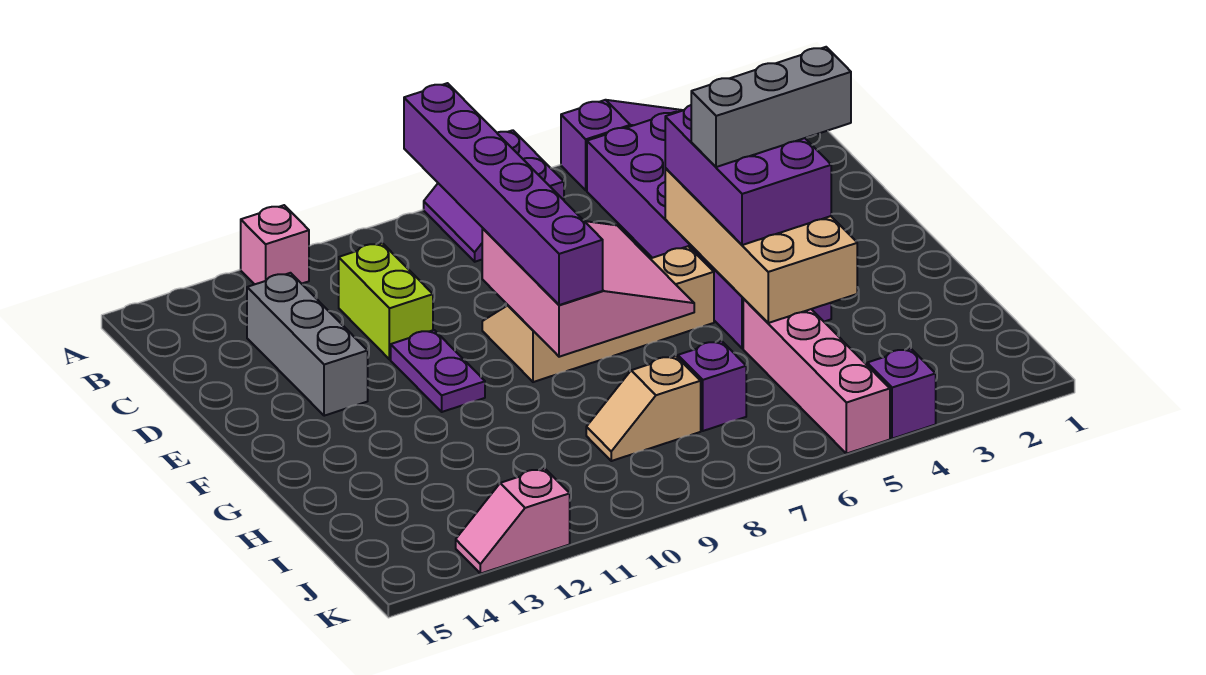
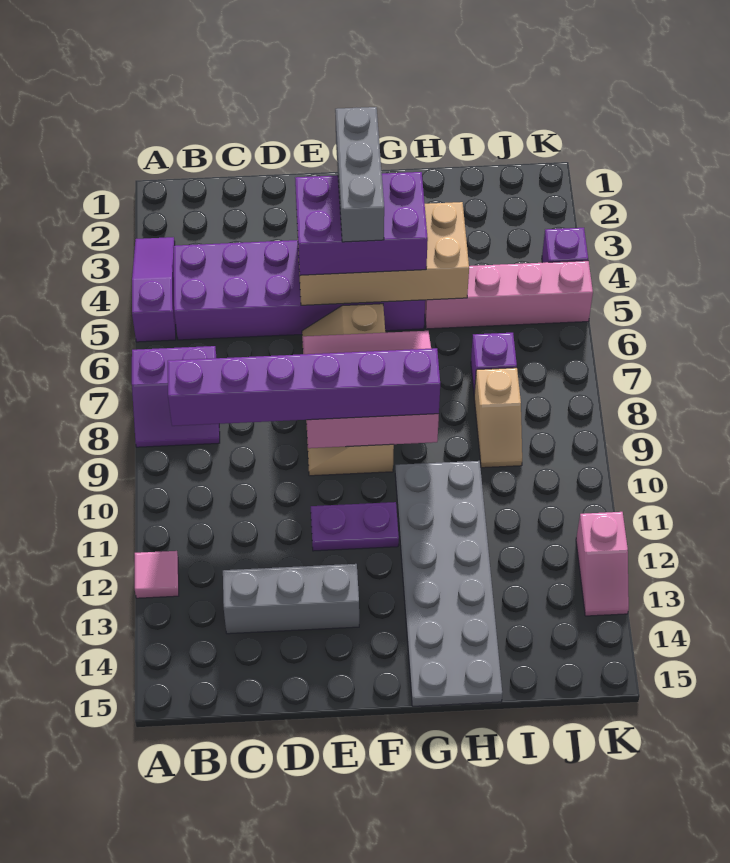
pink 1x1 brick [241,205,309,284] -> pink 1x1 tile [135,551,179,598]
lime 1x2 brick [339,243,433,359] -> none
none -> grey 2x6 plate [395,461,502,706]

